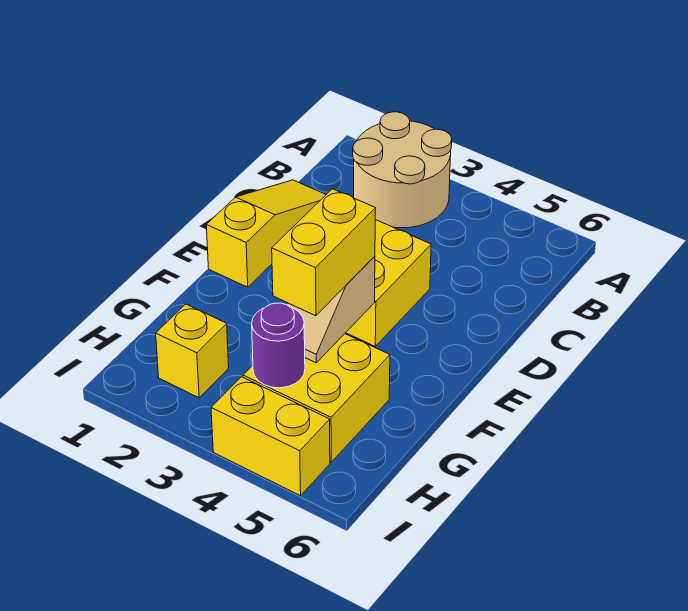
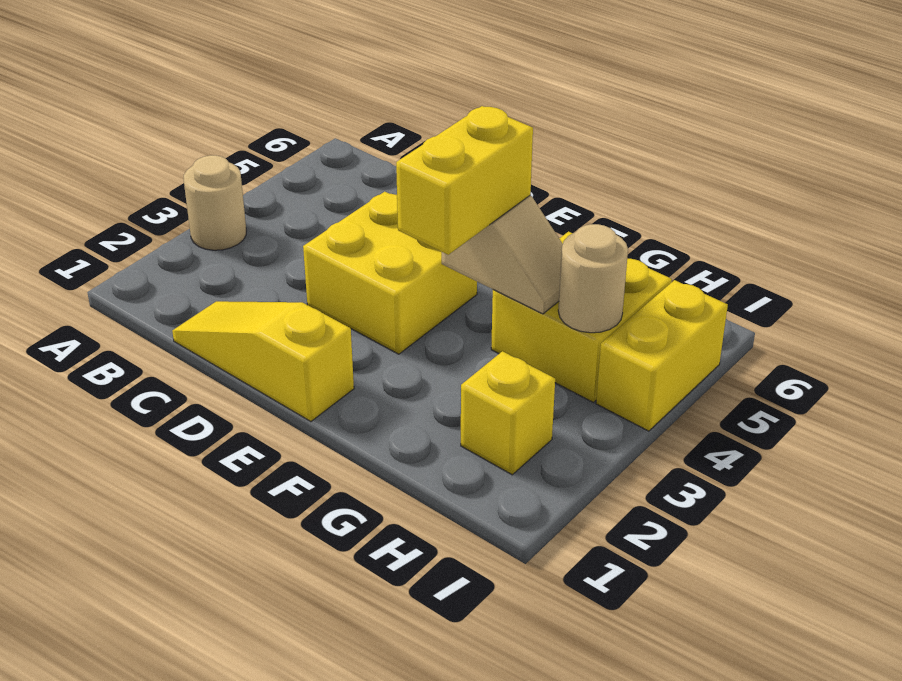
tan 2x2 round brick [353,112,452,228] -> tan 1x1 round brick [184,155,246,250]
yellow 1x2 brick [272,189,376,316] -> yellow 1x2 brick turned to [396,106,533,255]
purple 1x1 round brick [252,303,305,388] -> tan 1x1 round brick [558,224,628,333]

